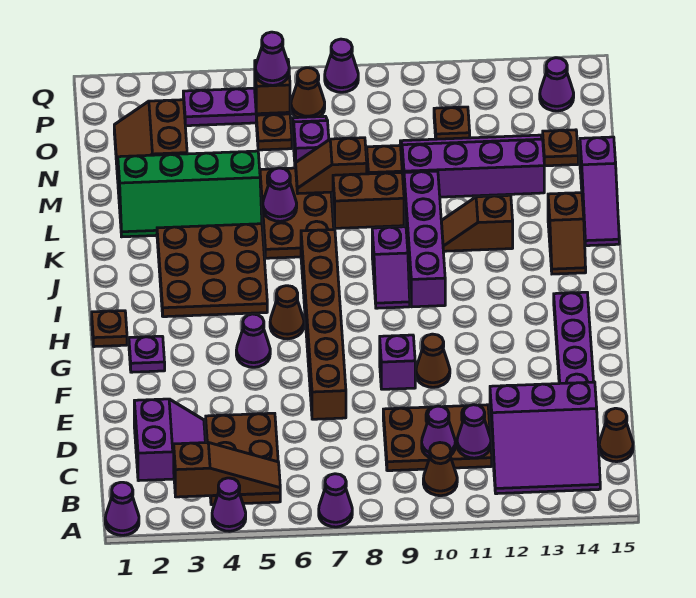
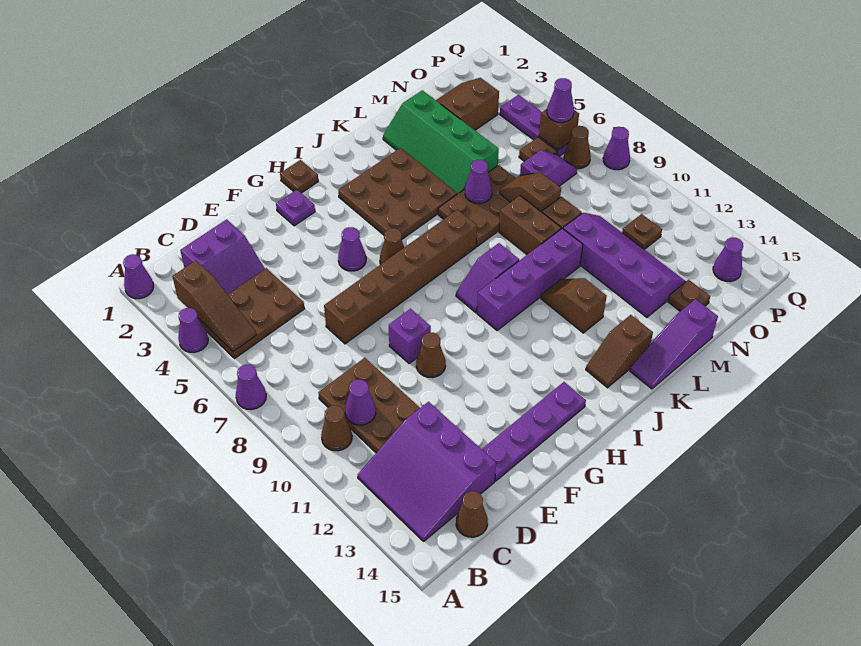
purple 1x1 cone [457,405,491,458] -> none

